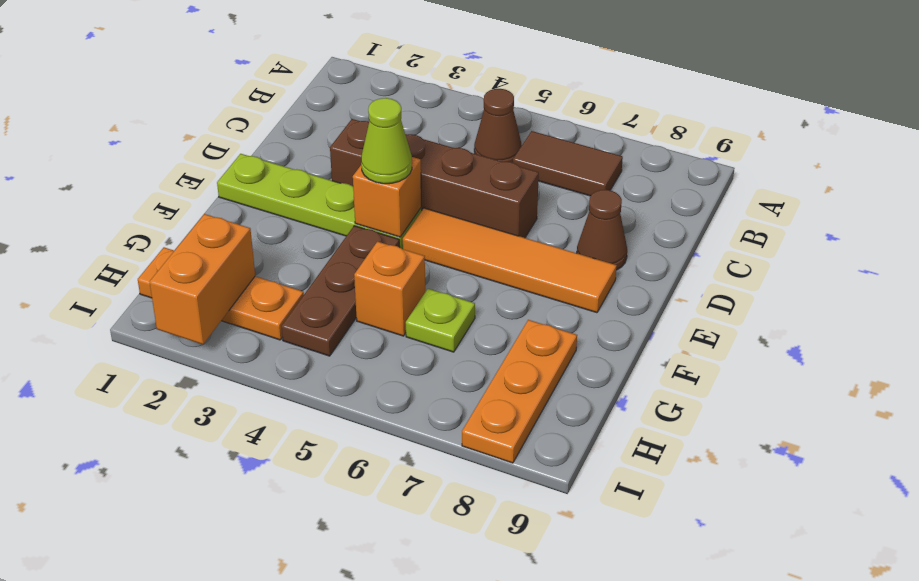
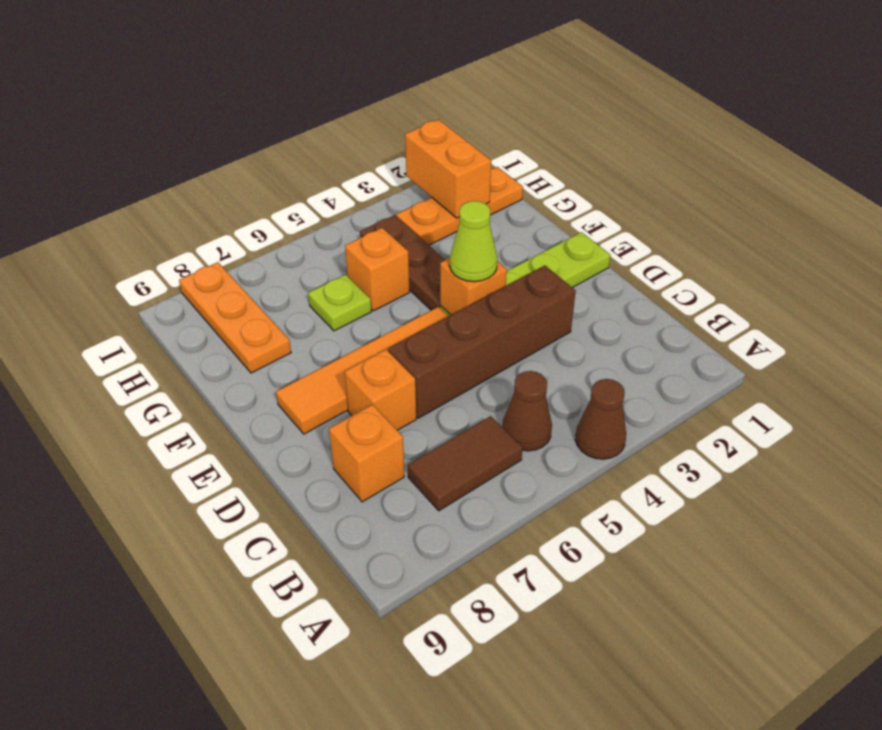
none -> orange 1x1 brick [329,405,404,502]
none -> orange 1x1 brick [345,350,416,430]
brown 1x1 cone [577,190,627,270] -> brown 1x1 cone moved to [575,379,626,459]

